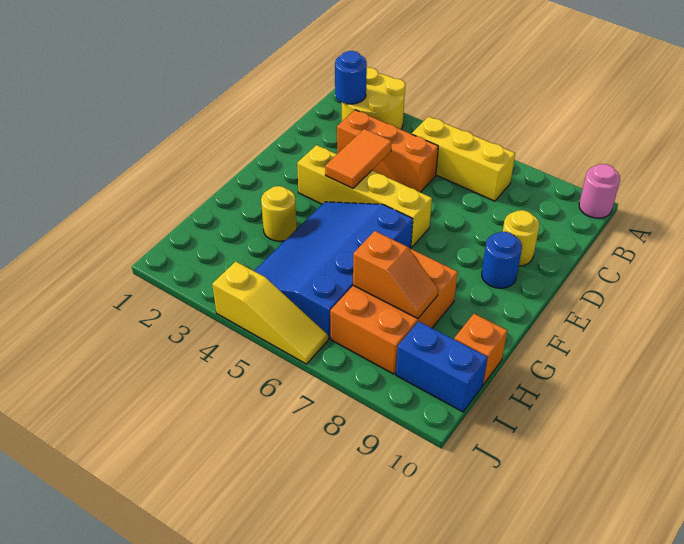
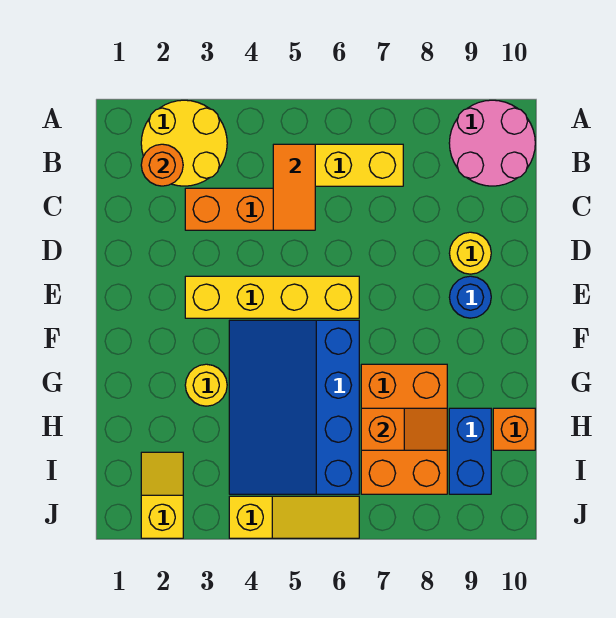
pink 1x1 round brick [579,164,620,218] -> pink 2x2 round brick [449,100,535,186]
blue 1x1 round brick [335,51,367,104] -> orange 1x1 round brick [141,144,183,186]
orange 1x2 tile [325,129,392,188] -> orange 1x2 tile moved to [273,144,315,230]
none -> yellow 1x2 slope [141,452,183,538]
blue 1x2 brick [396,321,487,412] -> blue 1x2 brick turned to [449,408,491,494]

